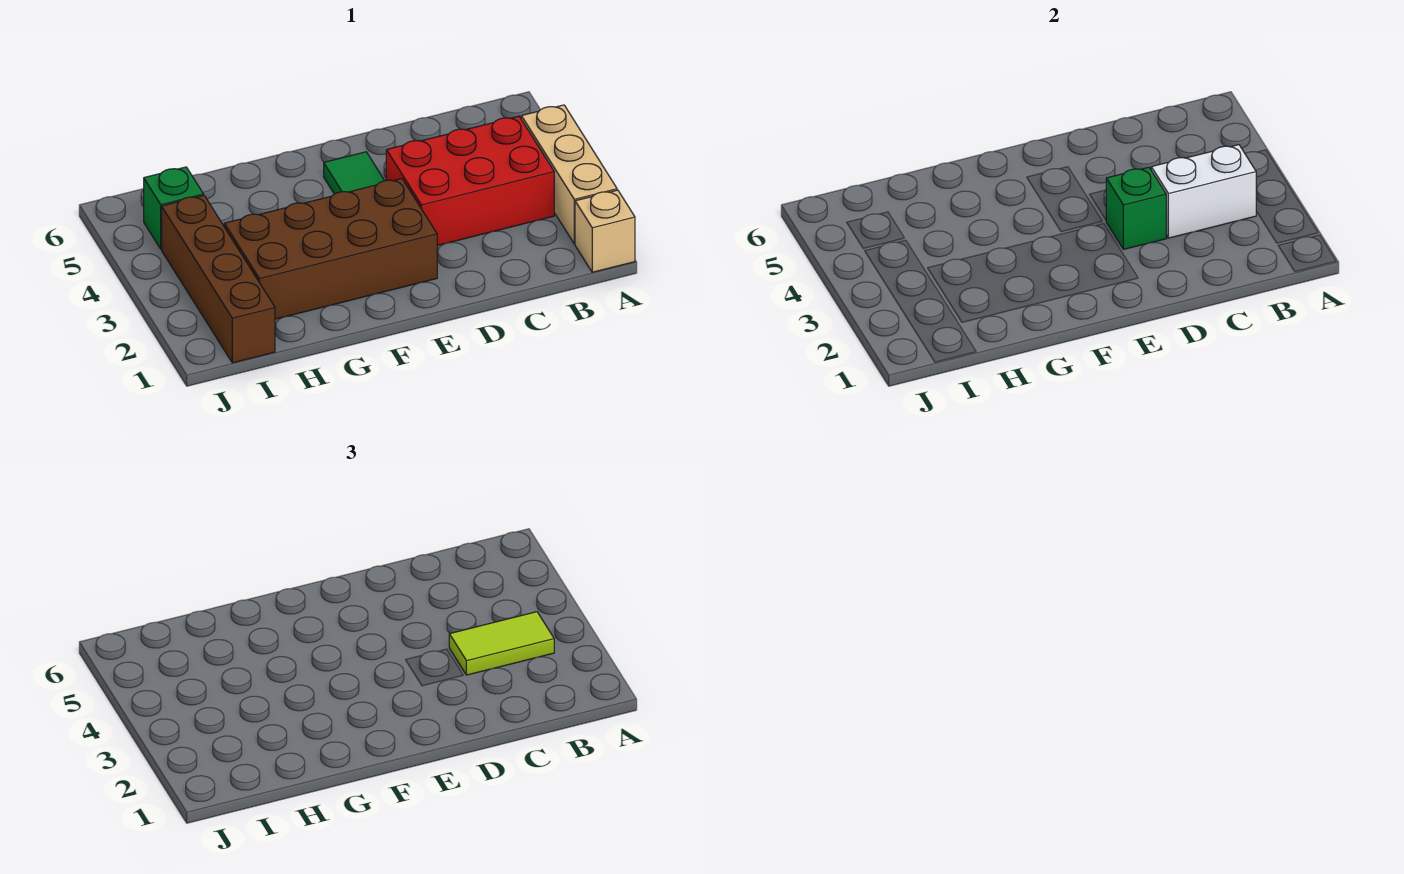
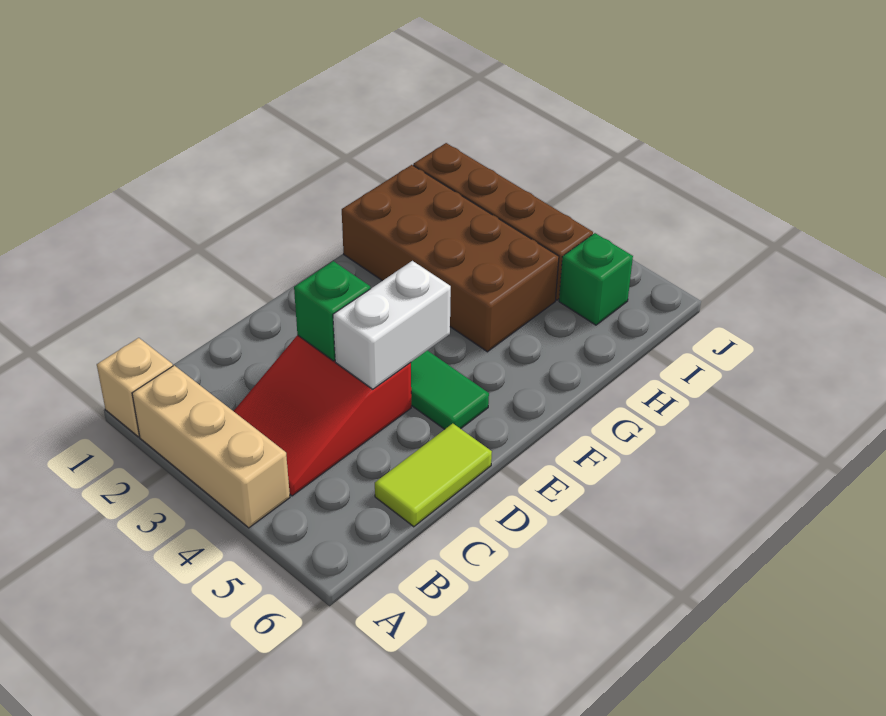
red 2x3 brick [386,116,554,246] -> red 2x3 slope [234,335,411,496]
white 1x2 brick [1151,145,1257,238] -> white 1x2 brick moved to [333,261,451,389]
lime 1x2 tile [449,612,554,675] -> lime 1x2 tile moved to [375,424,492,527]
brown 2x4 brick [224,179,437,319] -> brown 2x4 brick turned to [342,165,559,352]

